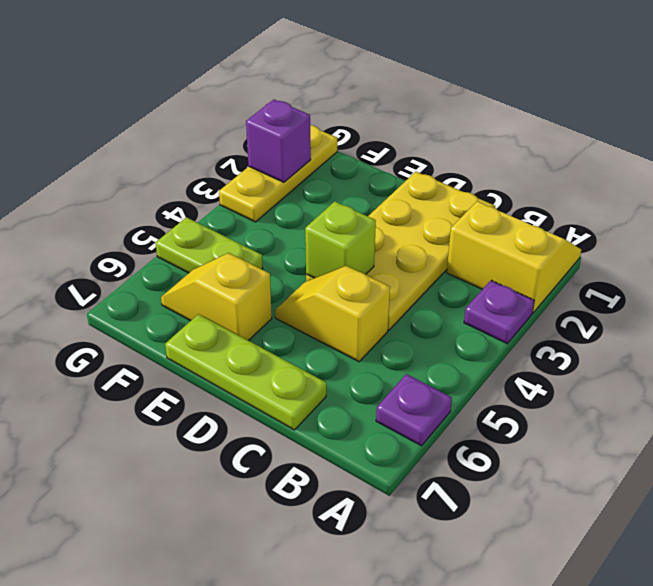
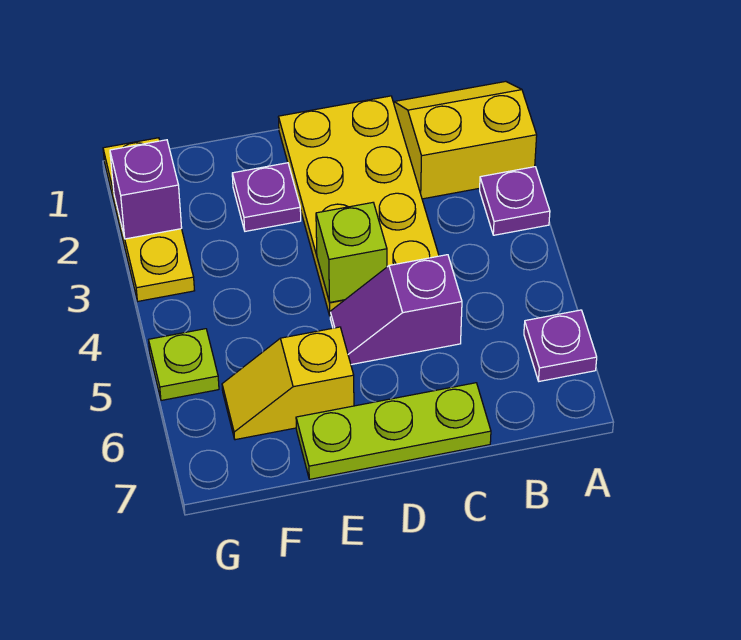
yellow 1x2 slope [275,265,390,362] -> purple 1x2 slope [330,255,462,365]
none -> purple 1x1 plate [232,163,301,231]
lime 1x2 plate [156,217,263,273] -> lime 1x1 plate [149,329,219,400]

